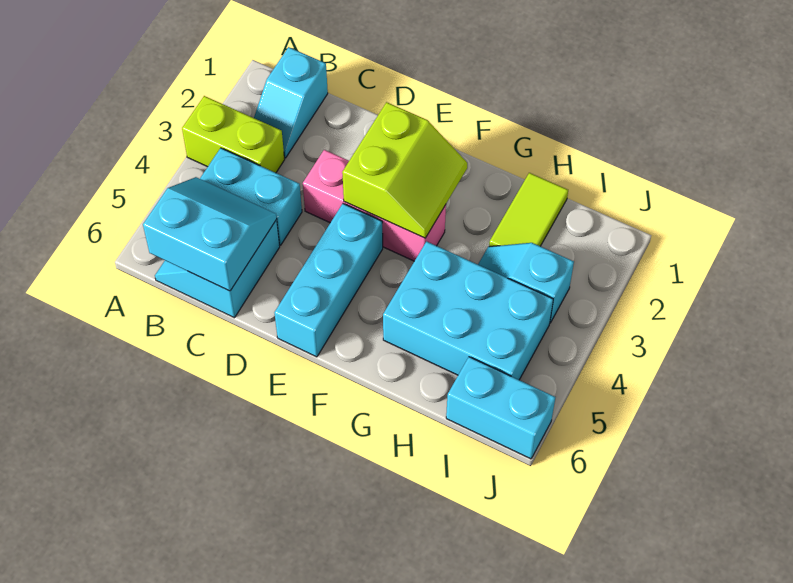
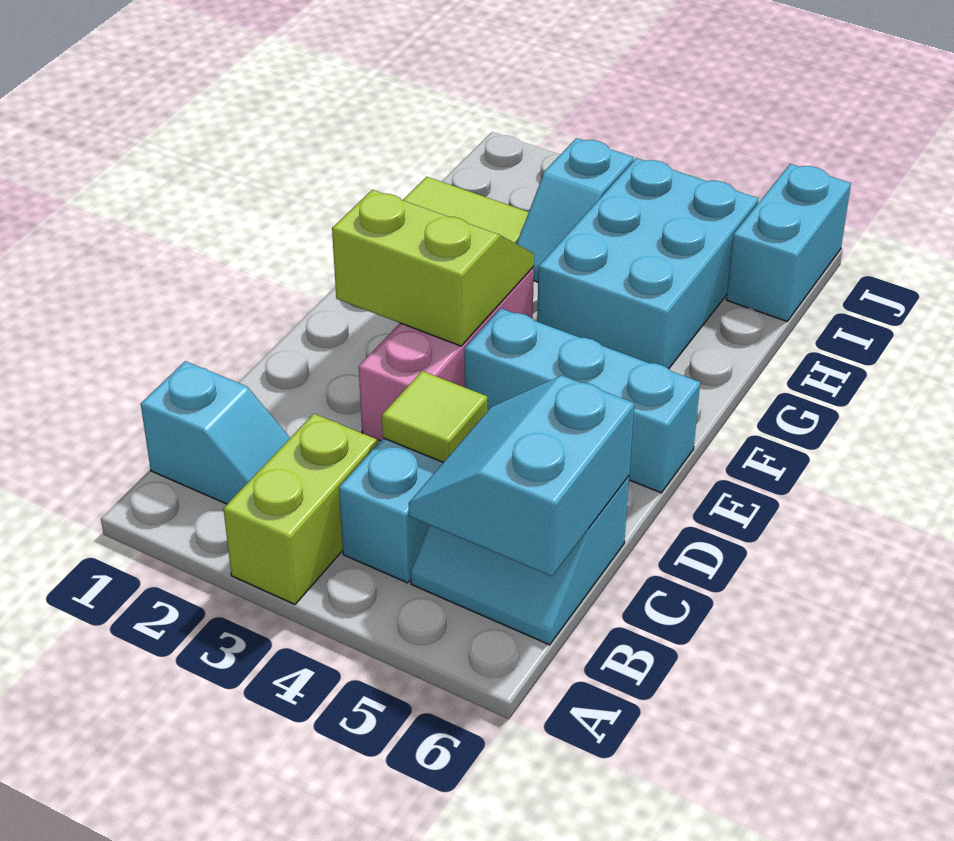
none -> lime 1x1 tile [382,371,487,462]

